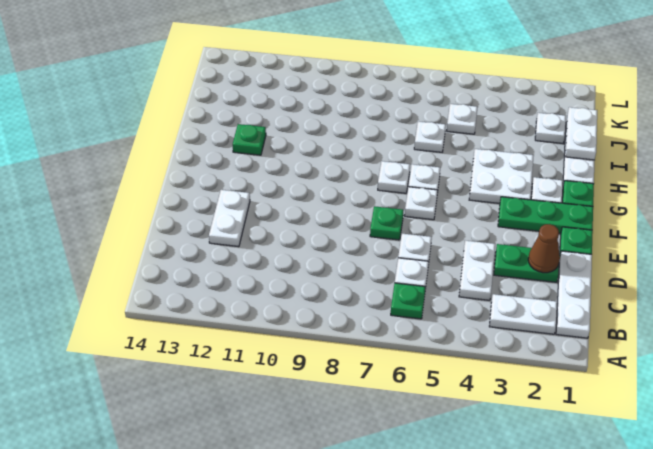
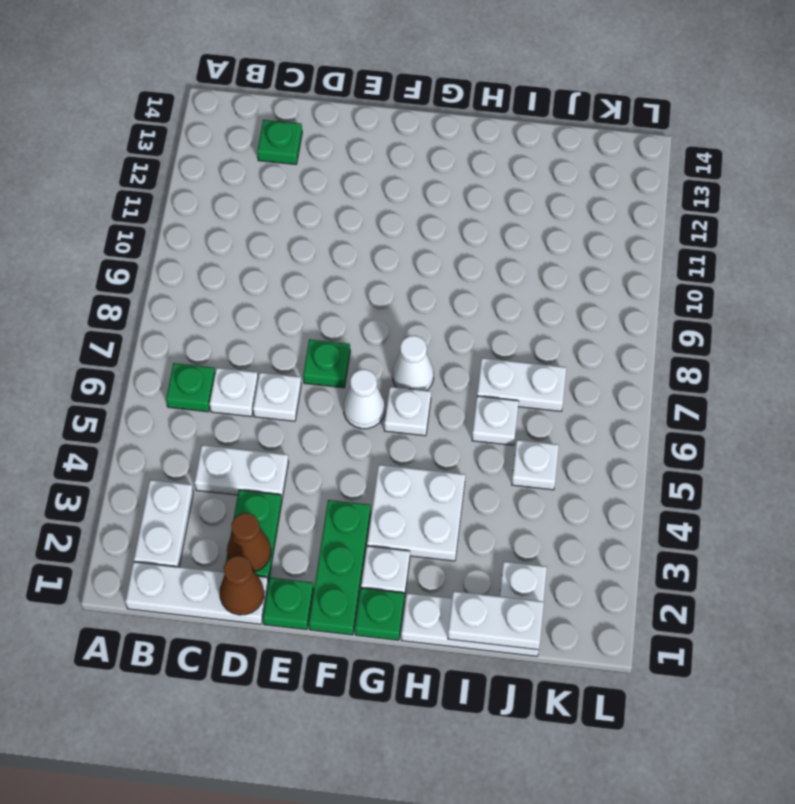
none -> brown 1x1 cone [220,556,264,615]
white 1x2 plate [209,190,250,247] -> white 1x2 plate moved to [477,358,566,411]
white 1x1 plate [405,187,438,220] -> white 1x1 cone [344,369,385,429]
white 1x1 plate [378,161,410,193] -> white 1x1 cone [393,336,434,391]
green 1x1 plate [233,124,266,155] -> green 1x1 plate moved to [257,120,302,165]

